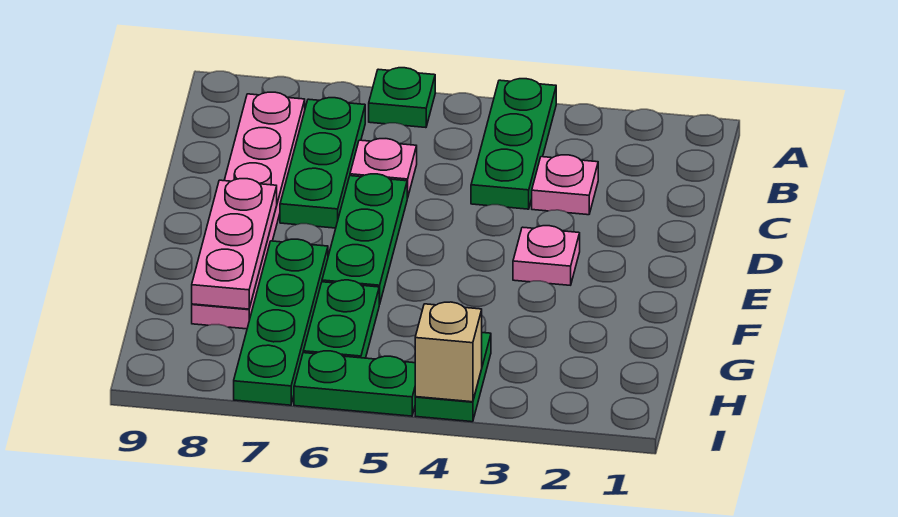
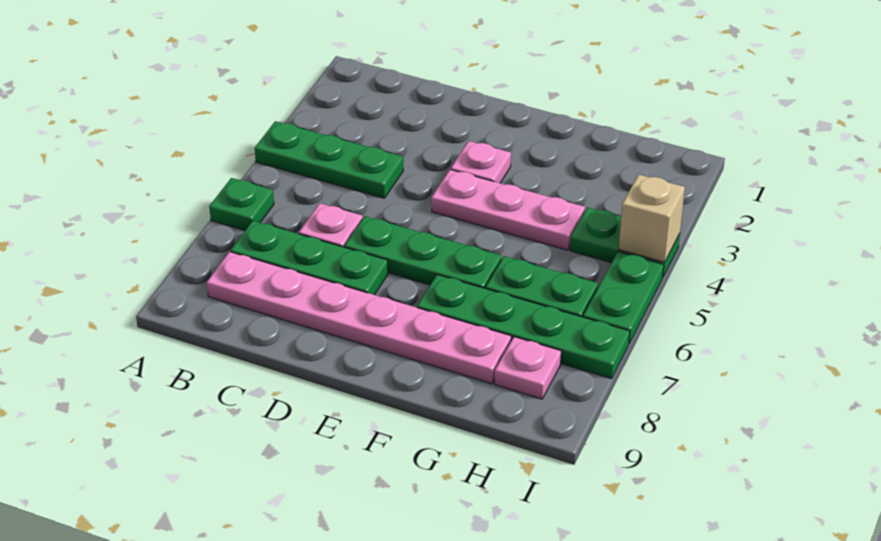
pink 1x1 plate [532,155,598,215] -> pink 1x1 plate moved to [494,337,561,399]
pink 1x3 plate [192,179,277,309] -> pink 1x3 plate moved to [431,169,585,250]

